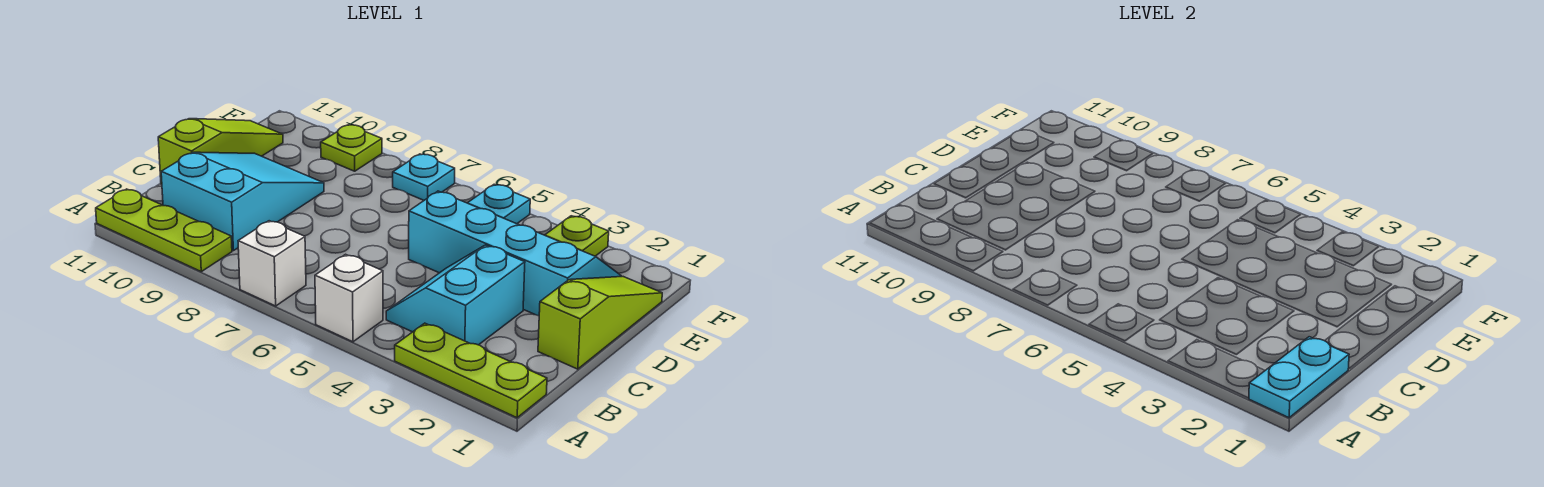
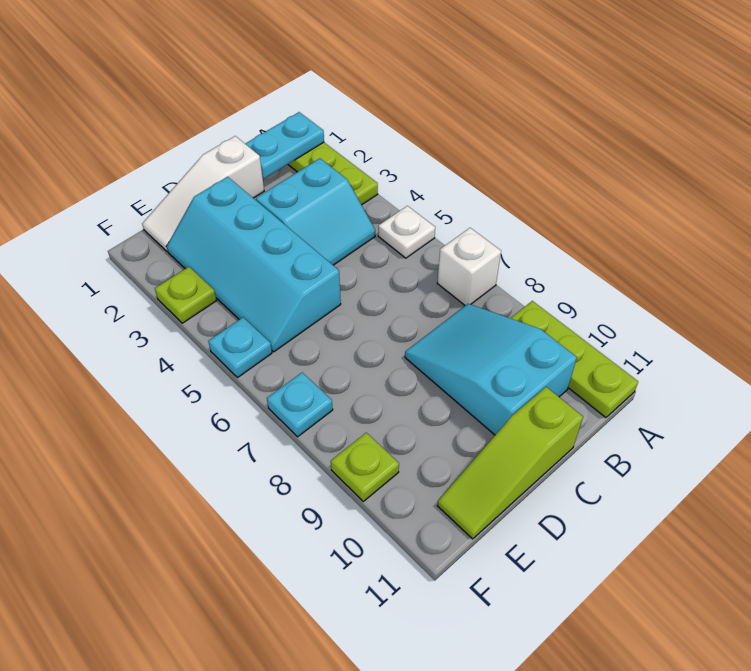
white 1x1 brick [315,254,383,342] -> white 1x1 plate [378,206,435,258]
cyan 2x3 slope [161,152,324,251] -> cyan 2x3 slope turned to [405,304,577,435]
lime 1x3 slope [538,277,662,369] -> white 1x3 slope [142,136,264,251]

